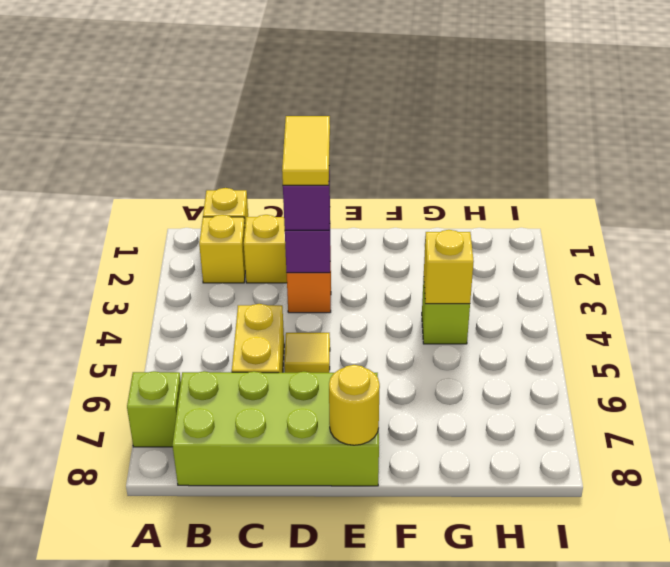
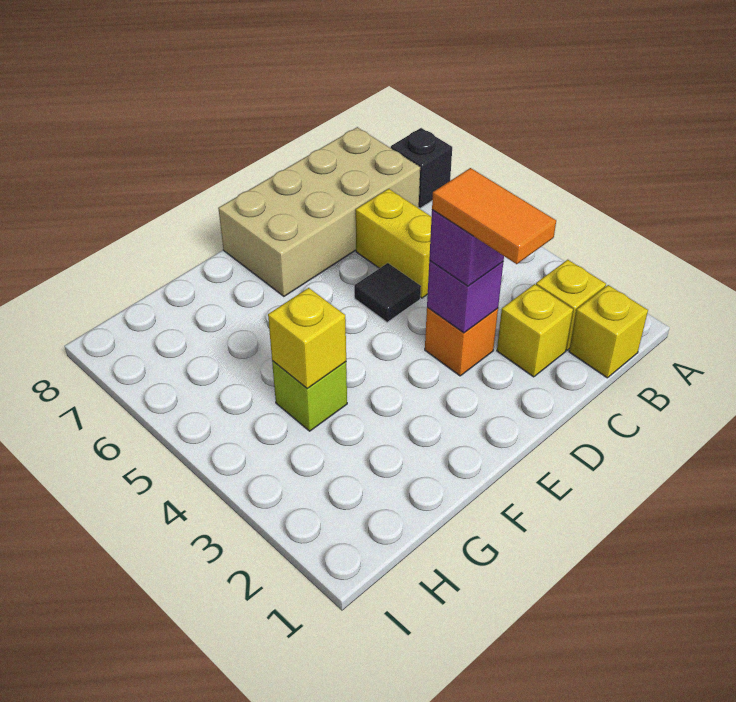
lime 1x1 brick [127,371,181,447] -> black 1x1 brick [391,128,452,208]
lime 2x4 brick [173,371,379,486] -> tan 2x4 brick [218,127,420,296]
yellow 1x2 tile [282,116,330,185] -> orange 1x2 tile [432,168,556,264]
yellow 1x1 tile [284,333,330,373] -> black 1x1 tile [354,263,421,322]
yellow 1x1 round brick [329,365,380,445] -> none

